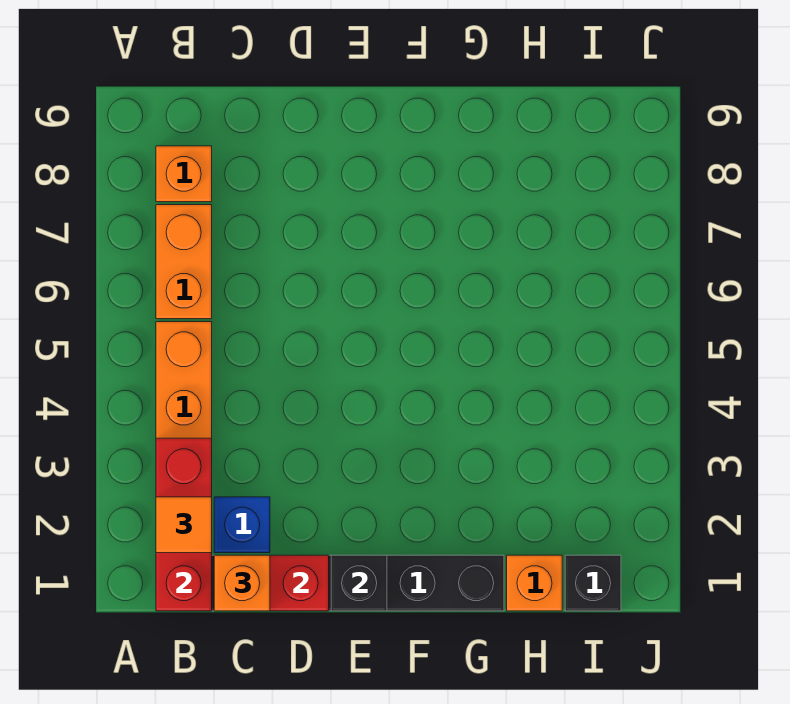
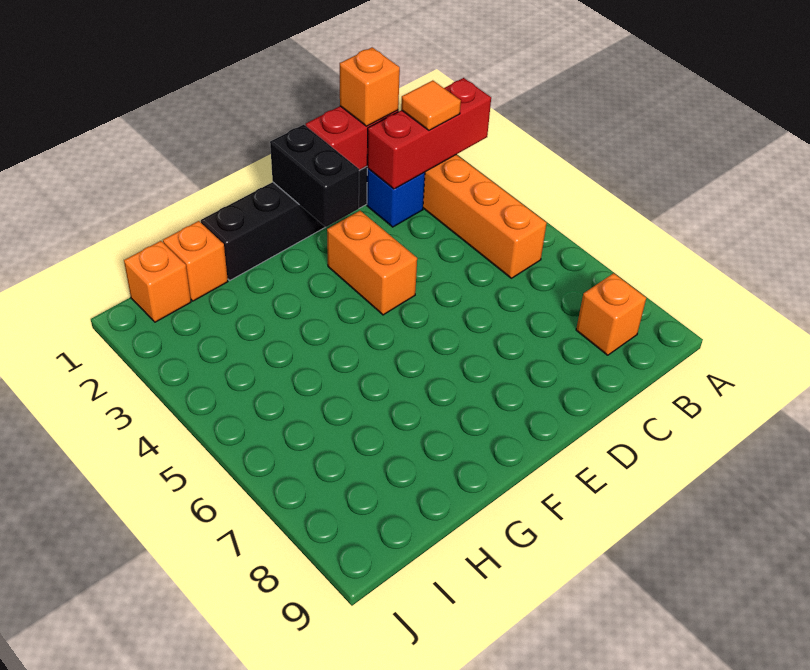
red 1x3 brick [156,438,212,611] -> red 1x3 brick turned to [367,78,491,189]
orange 1x2 brick [156,205,212,319] -> orange 1x2 brick moved to [327,211,417,315]
black 1x1 brick [331,555,387,611] -> black 1x2 brick [270,125,359,227]
black 1x1 brick [565,555,621,611] -> orange 1x1 brick [124,241,191,322]

